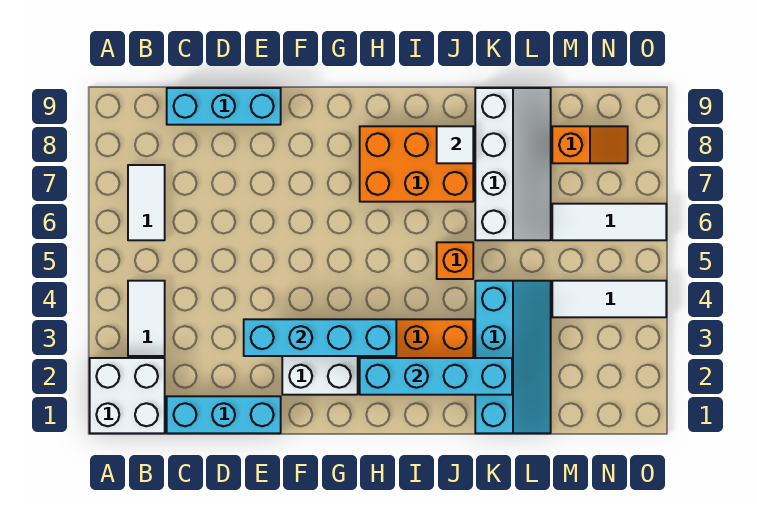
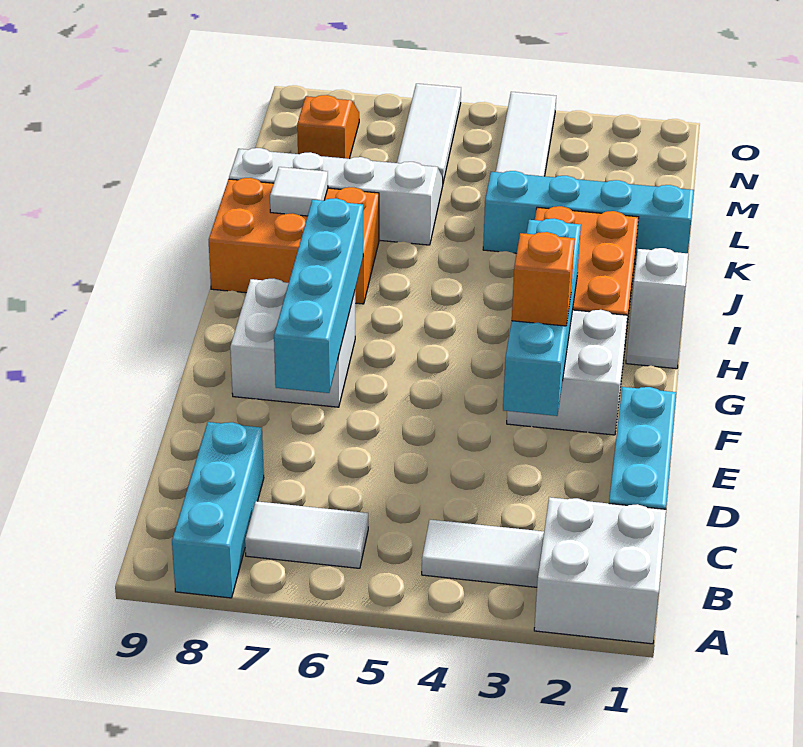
cyan 1x3 brick [167,88,281,125] -> cyan 1x3 brick moved to [172,422,264,598]
none -> white 2x2 brick [230,278,355,407]
none -> white 1x2 slope [626,248,688,369]
cyan 1x4 brick [360,358,512,395] -> cyan 1x4 brick moved to [274,198,363,393]
orange 2x3 brick [360,126,473,202] -> orange 2x3 brick turned to [209,178,379,304]
orange 1x1 brick [437,242,473,279] -> orange 1x1 brick moved to [512,232,575,326]

